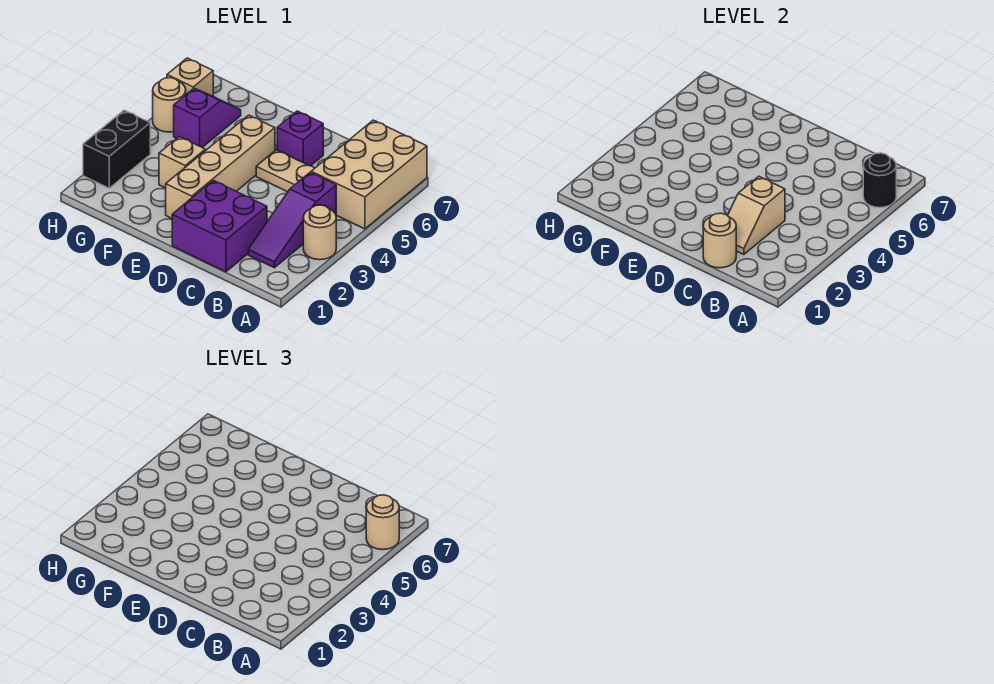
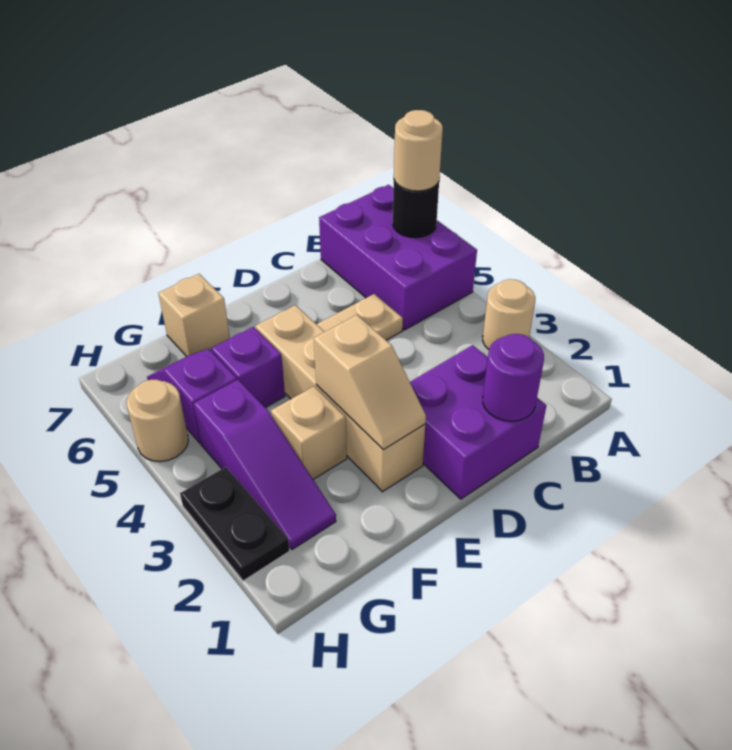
tan 2x3 brick [311,120,427,229] -> purple 2x3 brick [319,185,477,330]
purple 1x3 slope [248,172,336,268] -> purple 1x3 slope moved to [194,380,336,549]
tan 1x1 round brick [703,213,736,268] -> purple 1x1 round brick [483,334,544,421]
tan 1x2 slope [728,176,785,254] -> tan 1x2 slope moved to [314,315,426,449]
purple 1x1 brick [277,111,323,166] -> purple 1x1 brick moved to [211,327,285,408]
black 1x2 brick [83,110,150,188] -> black 1x2 plate [180,467,290,581]
tan 1x1 brick [167,58,213,96] -> tan 1x1 brick moved to [158,274,230,356]

